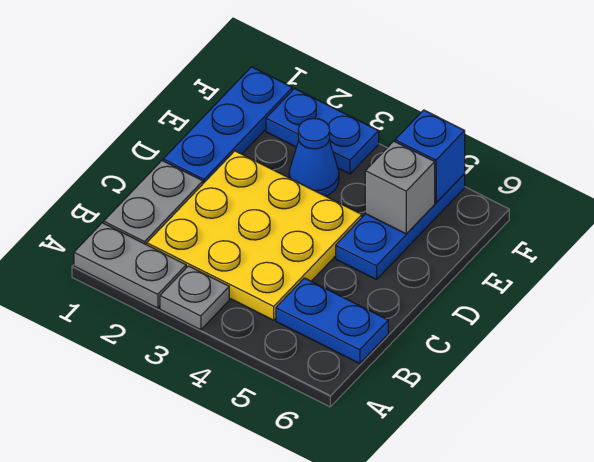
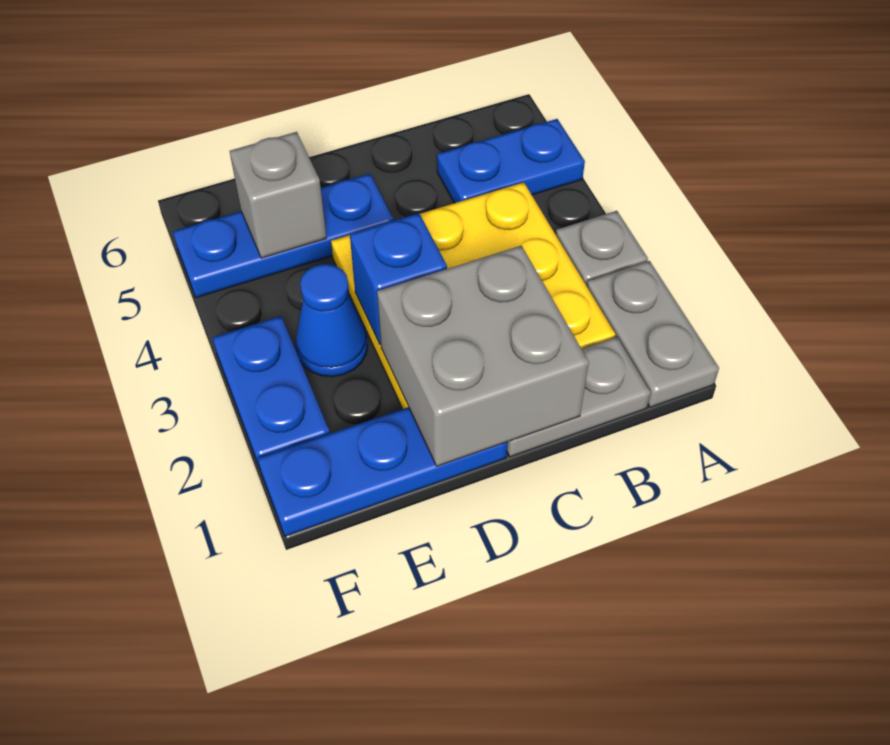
blue 1x2 plate [276,278,388,364] -> blue 1x2 plate turned to [437,119,585,203]
none -> grey 2x2 brick [377,246,589,466]
blue 1x1 brick [395,110,465,203] -> blue 1x1 brick moved to [350,213,447,345]

